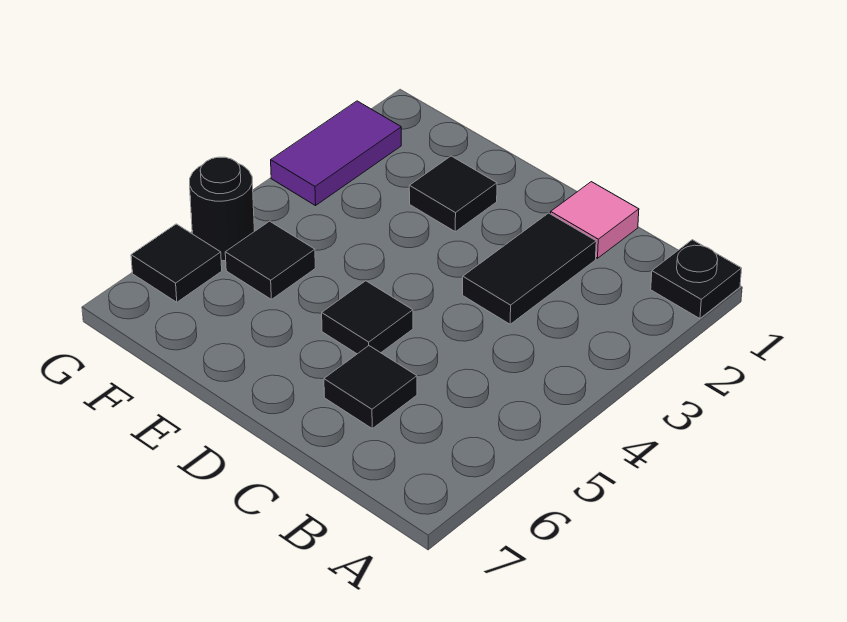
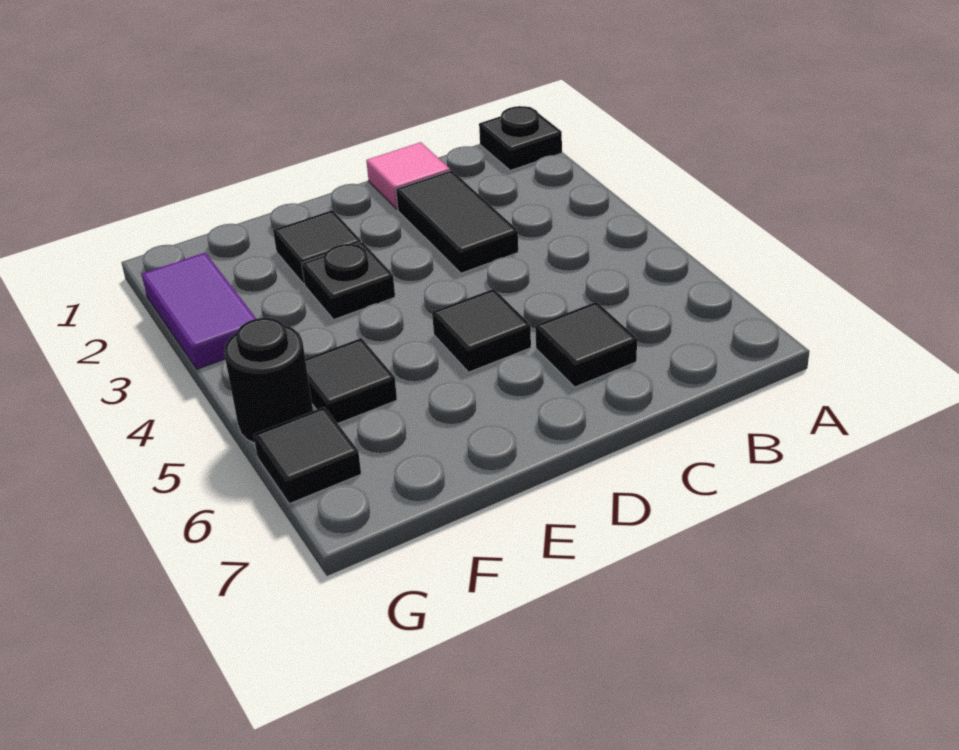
none -> black 1x1 plate [302,242,395,319]

